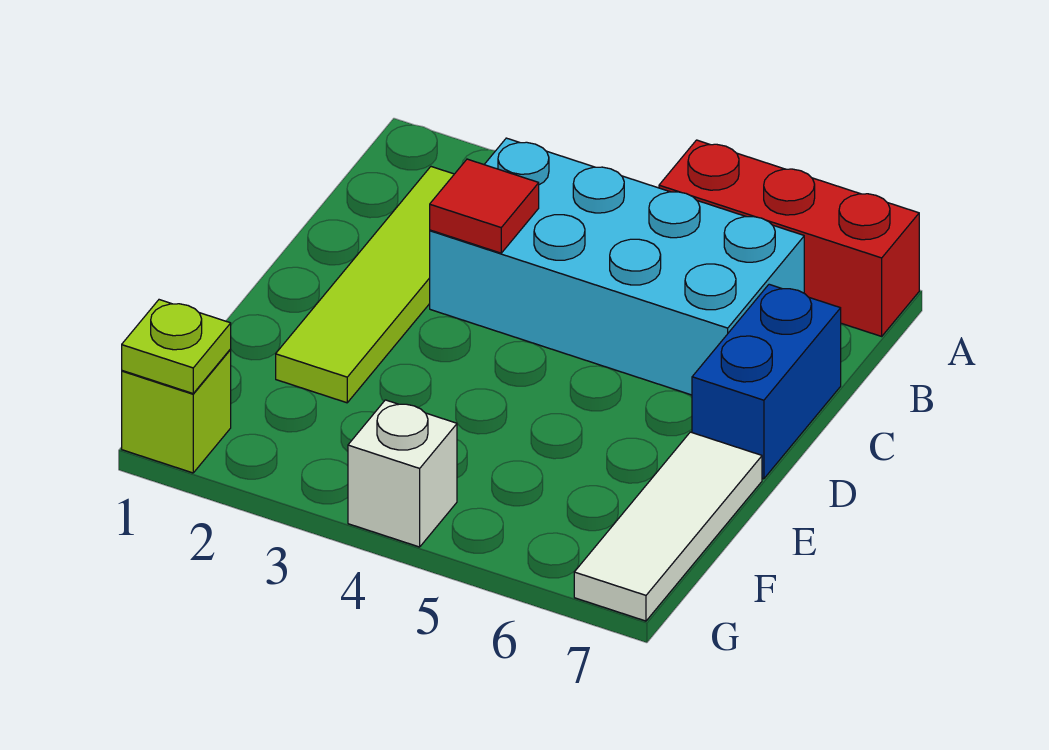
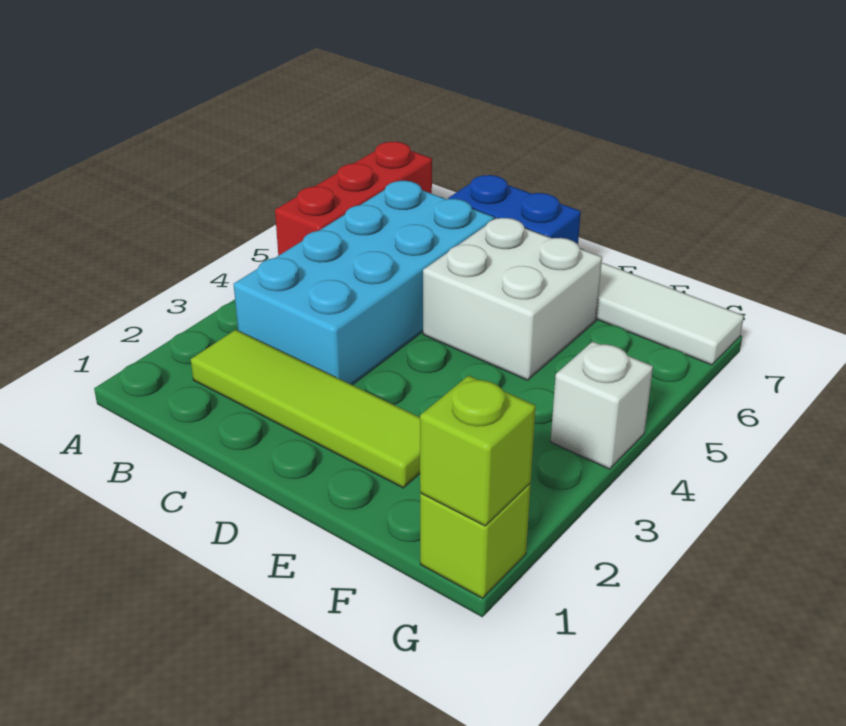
red 1x1 tile [430,159,539,253] -> none
none -> white 2x2 brick [423,218,602,380]
lime 1x1 plate [122,300,231,393] -> lime 1x1 brick [420,376,536,526]

